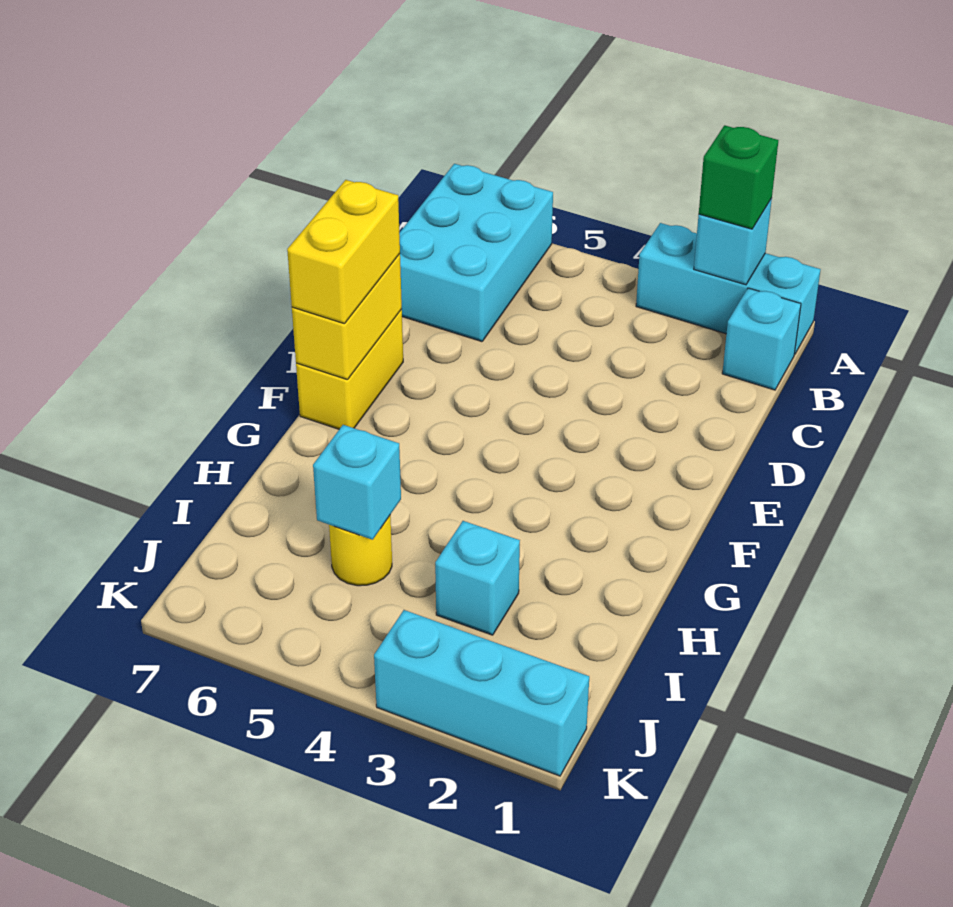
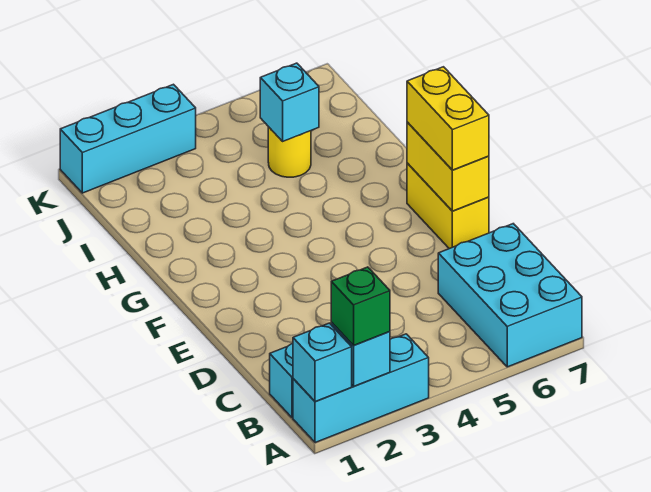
cyan 1x1 brick [435,521,520,635] -> cyan 1x1 brick moved to [293,323,352,402]

